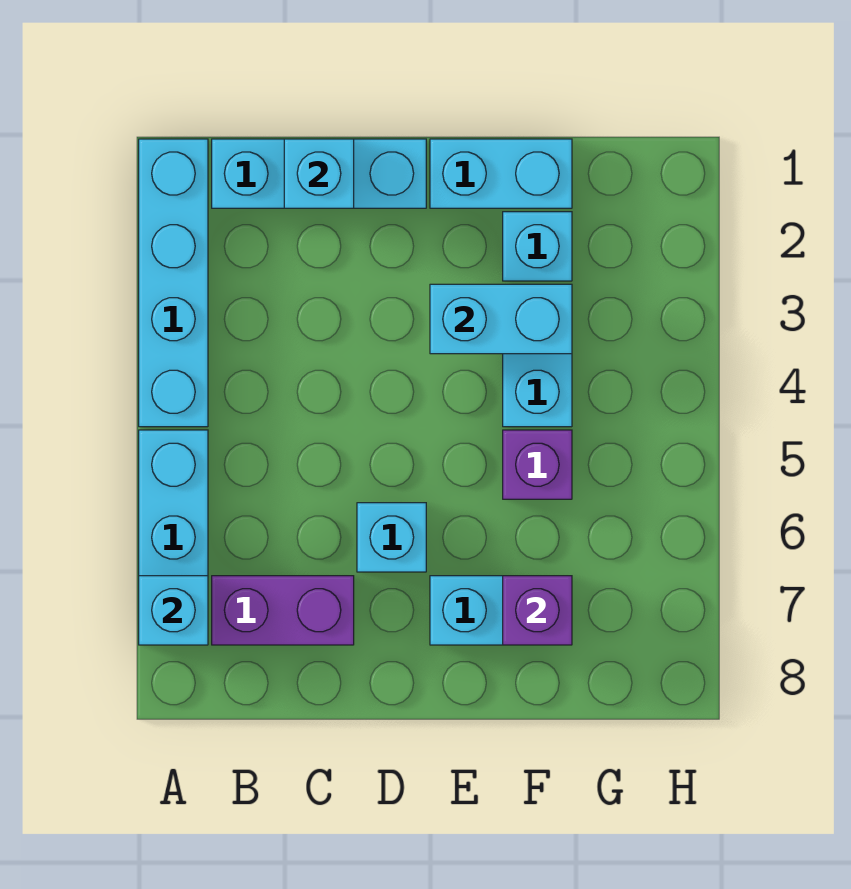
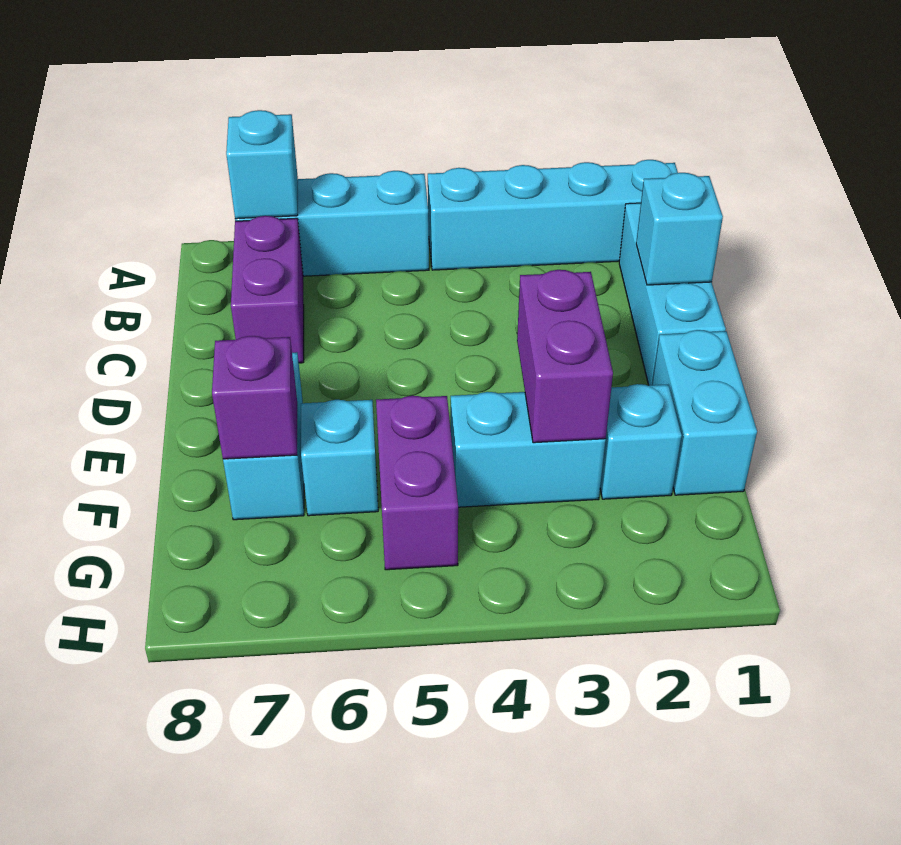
cyan 1x1 brick [357,503,426,572] -> cyan 1x1 brick moved to [301,400,378,516]
cyan 1x2 brick [430,284,572,354] -> purple 1x2 brick [517,270,613,443]
purple 1x1 brick [503,430,572,499] -> purple 1x2 brick [376,396,458,570]

